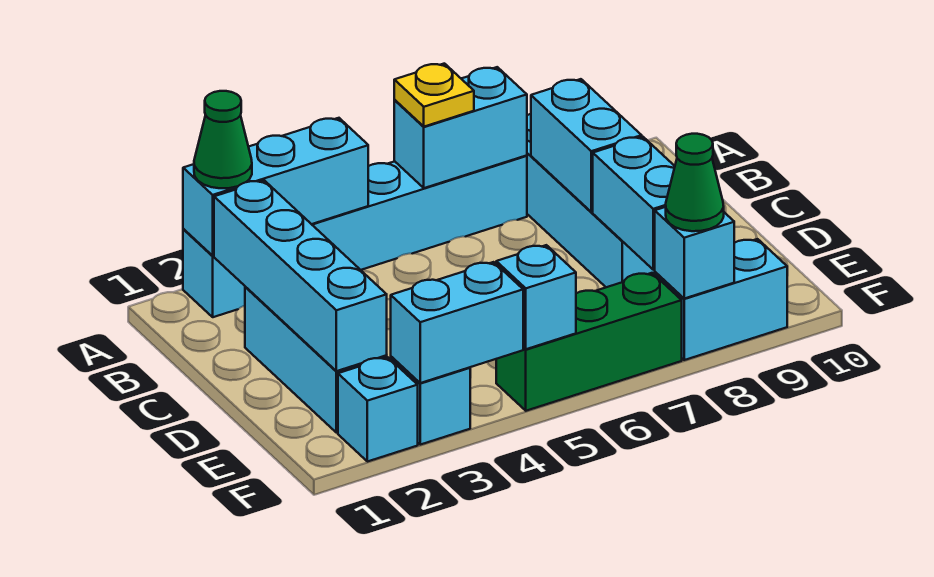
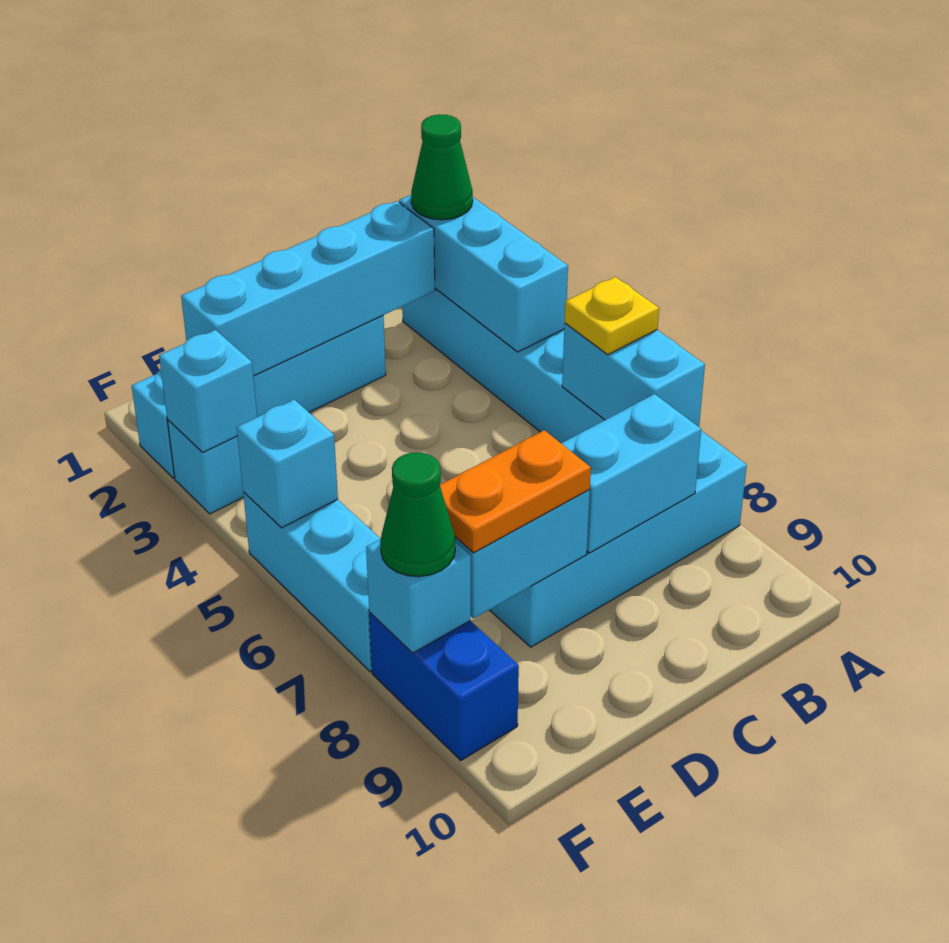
none -> orange 1x2 plate [440,430,591,553]
cyan 1x2 brick [391,262,523,383] -> cyan 1x1 brick [159,330,257,452]
green 1x3 brick [496,273,682,411] -> cyan 1x3 brick [243,492,380,672]
cyan 1x2 brick [655,239,787,360] -> blue 1x2 brick [369,613,519,760]

